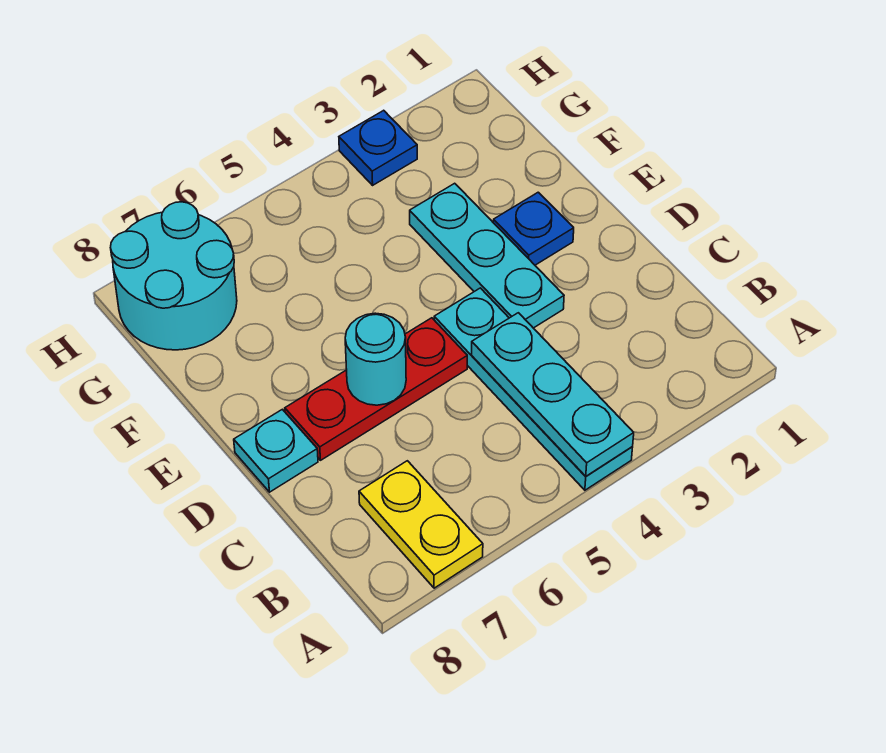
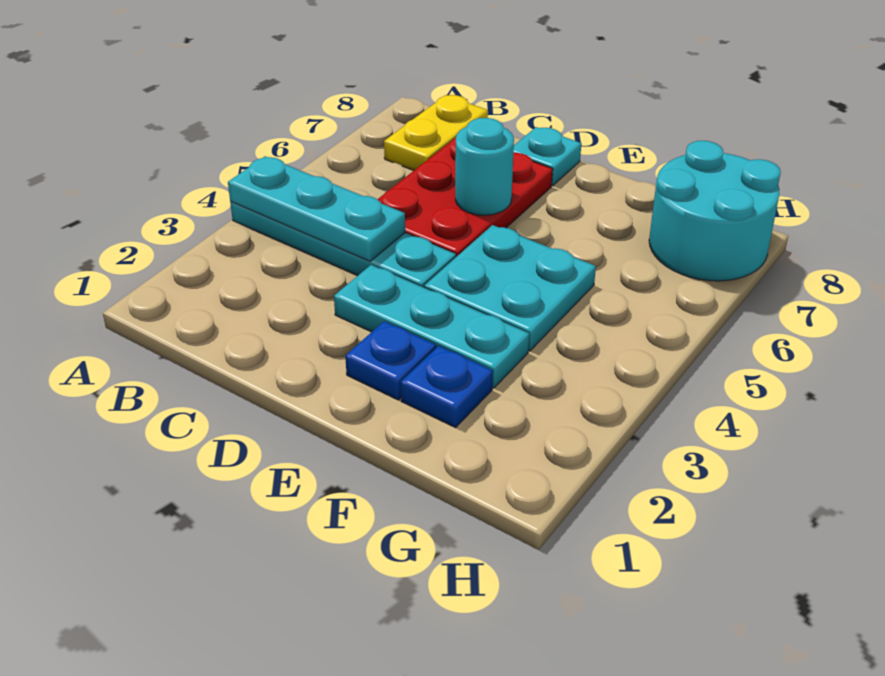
yellow 1x2 plate [359,461,483,588] -> yellow 1x2 plate turned to [384,95,488,170]
red 1x3 plate [285,318,467,460] -> red 2x3 plate [378,138,553,257]
none -> cyan 2x2 plate [424,225,596,351]
blue 1x1 plate [339,110,417,185] -> blue 1x1 plate moved to [401,346,493,427]

